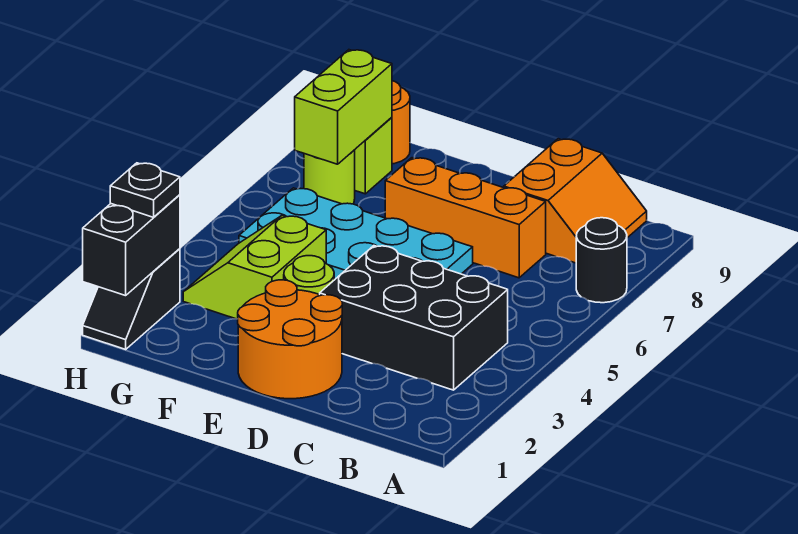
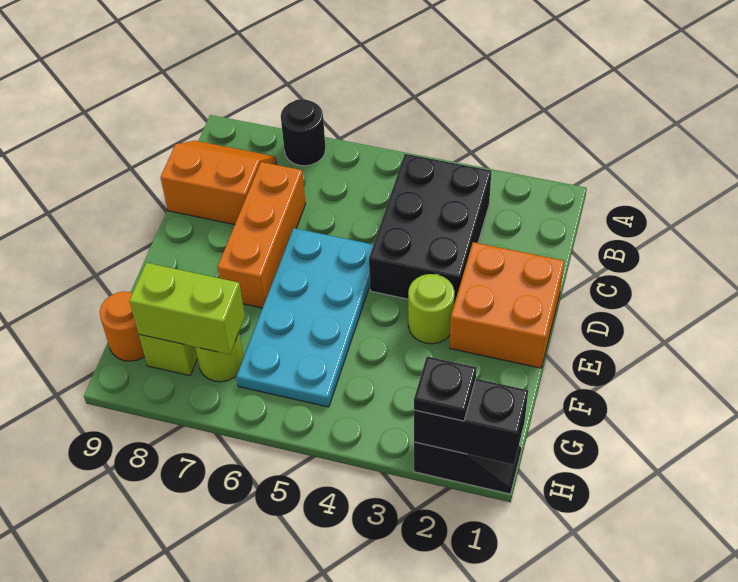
orange 2x2 round brick [238,280,342,399] -> orange 2x2 brick [450,242,564,368]
lime 2x2 slope [183,215,326,319] -> none

